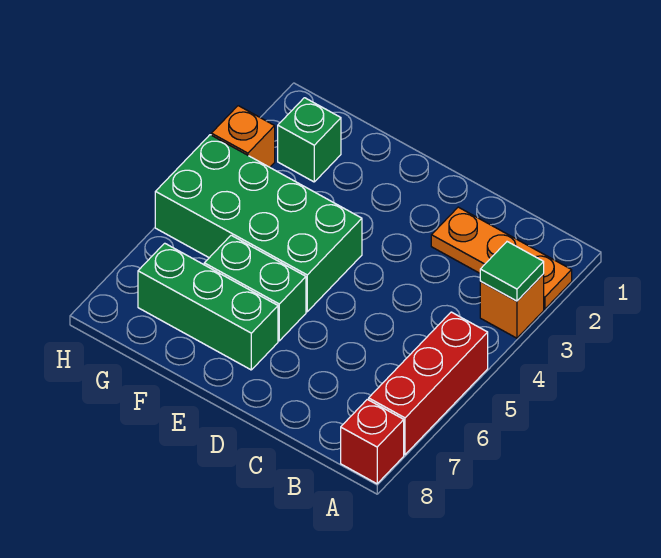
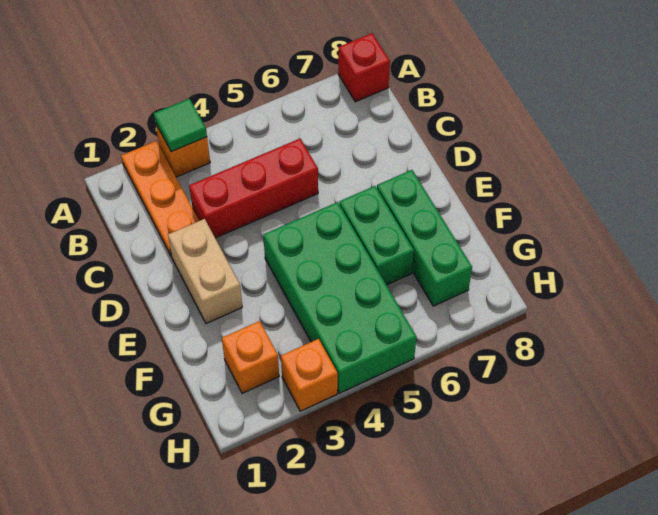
red 1x3 brick [369,312,488,455] -> red 1x3 brick moved to [189,139,318,238]
none -> tan 1x2 brick [168,219,242,324]
green 1x1 brick [278,98,341,182] -> orange 1x1 brick [222,321,279,393]

